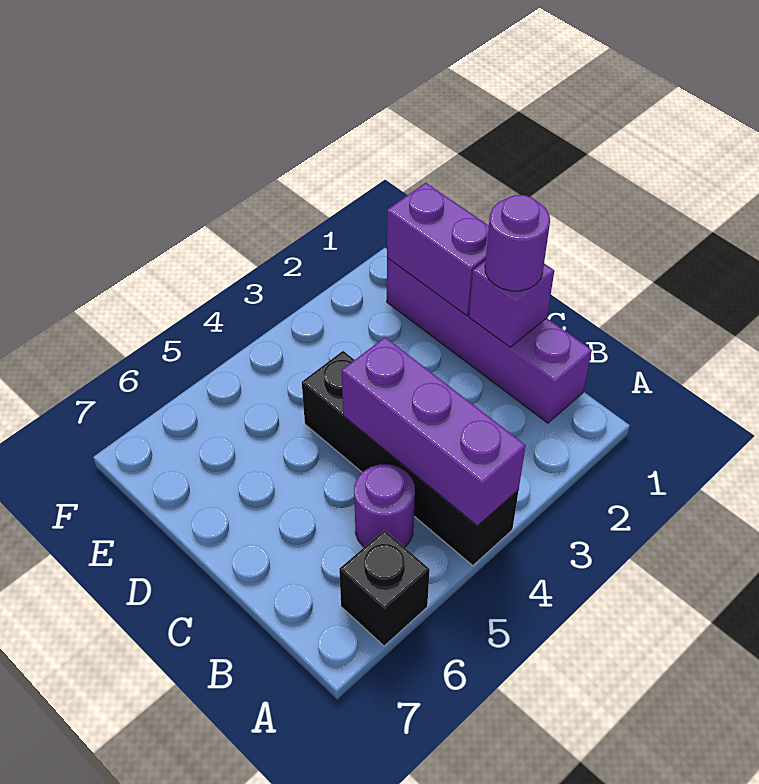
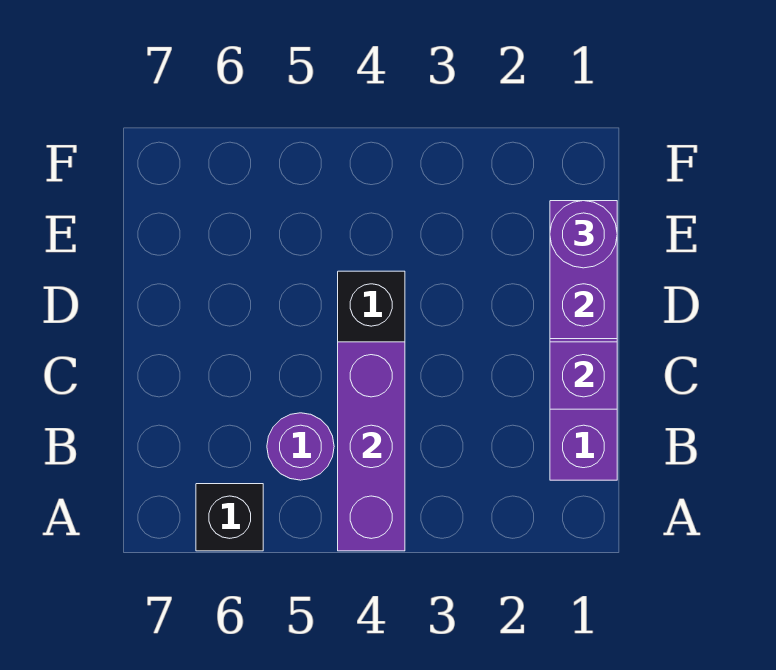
purple 1x1 round brick [485,195,550,291] -> purple 1x1 round brick moved to [550,201,617,268]

